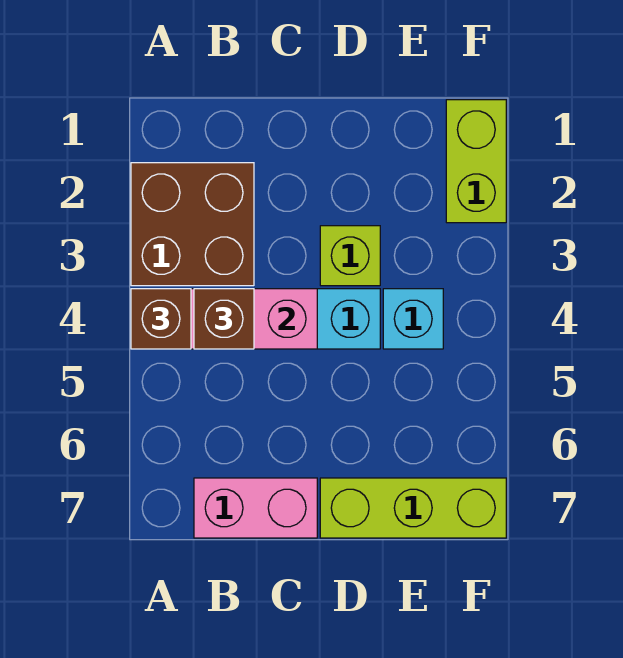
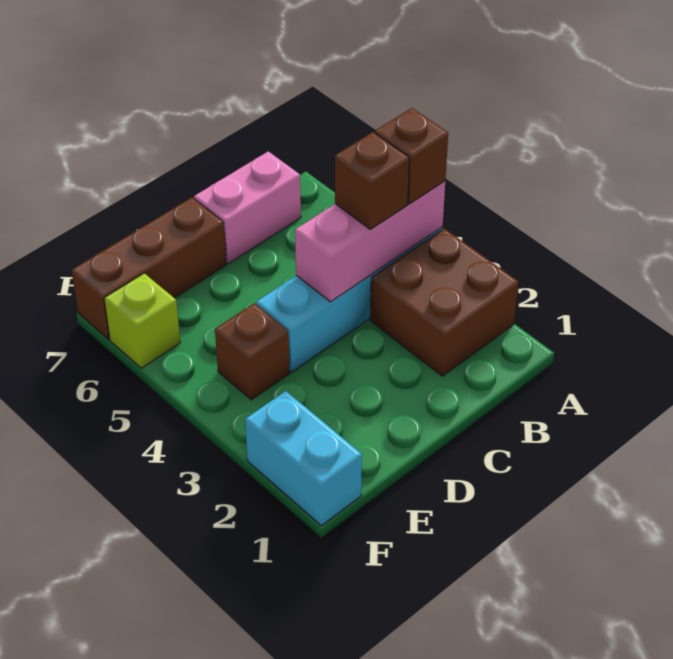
lime 1x1 brick [320,226,380,286] -> lime 1x1 brick moved to [104,273,180,368]
lime 1x3 brick [320,478,506,538] -> brown 1x3 brick [72,198,226,339]
cyan 1x1 brick [383,289,443,349] -> brown 1x1 brick [215,303,290,400]
lime 1x2 brick [446,100,506,223] -> cyan 1x2 brick [245,391,362,526]

